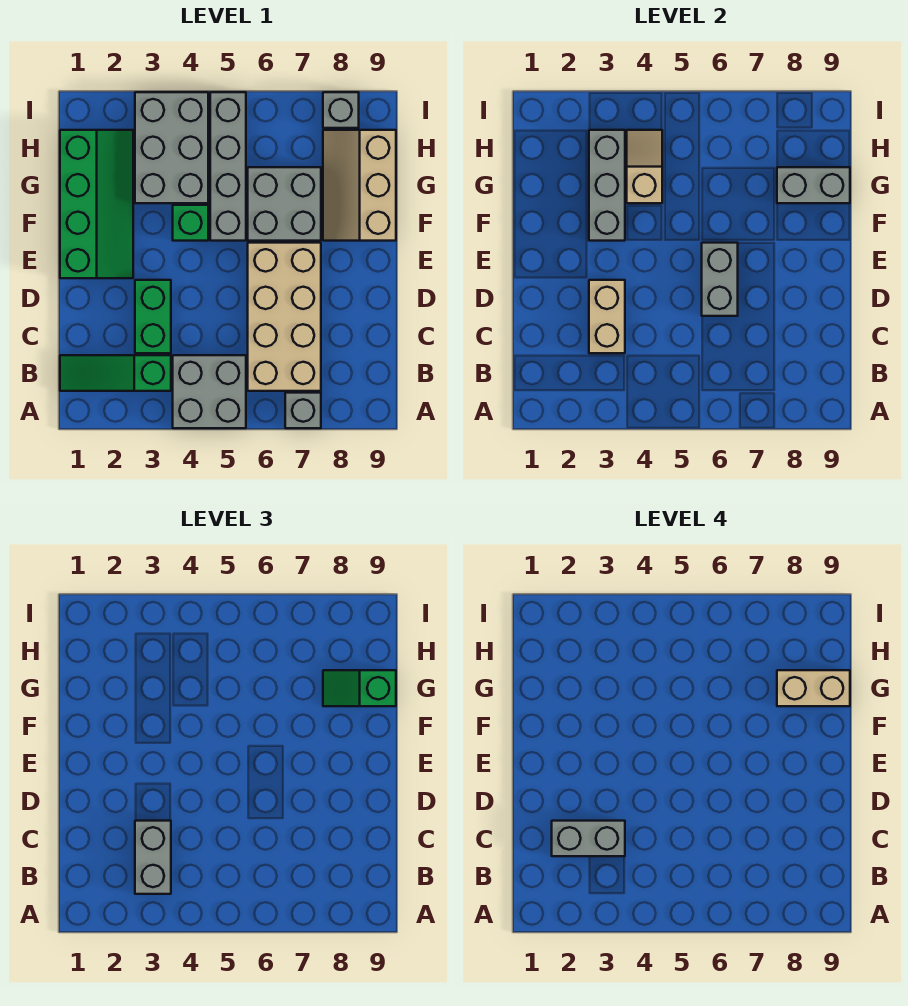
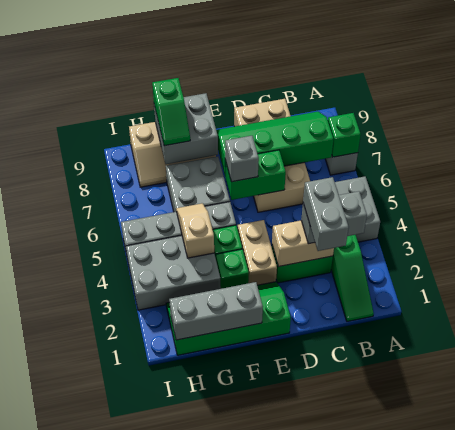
none -> green 1x1 brick [328,113,361,157]
tan 2x4 brick [248,243,321,391] -> tan 2x4 brick turned to [234,99,310,212]
none -> green 2x4 slope [216,112,334,177]
grey 1x2 brick [702,243,738,316] -> green 1x2 brick [225,150,286,200]
none -> green 1x1 brick [216,249,249,289]
grey 1x3 brick [589,130,625,241] -> grey 1x3 brick moved to [169,282,263,340]
tan 1x2 slope [627,130,662,203] -> tan 1x2 slope turned to [176,203,214,258]
grey 1x2 brick [777,167,850,203] -> grey 2x2 brick [154,93,218,164]
tan 1x2 brick [777,670,850,706] -> tan 1x2 brick moved to [238,220,277,285]
grey 1x1 brick [323,92,359,128] -> grey 1x1 brick moved to [225,136,259,182]

